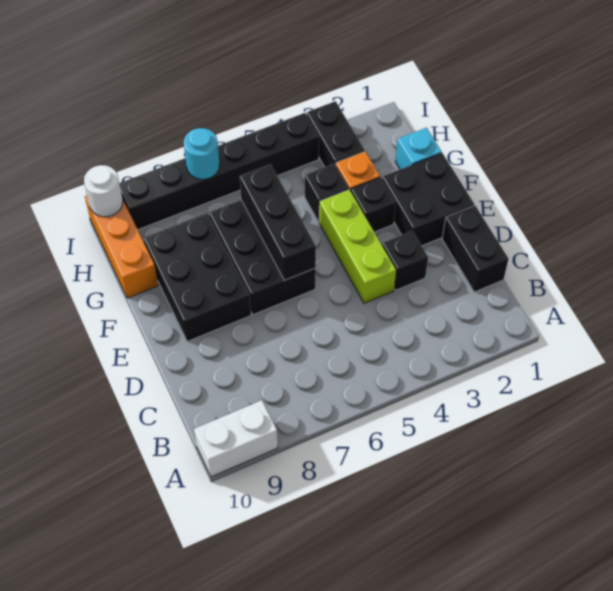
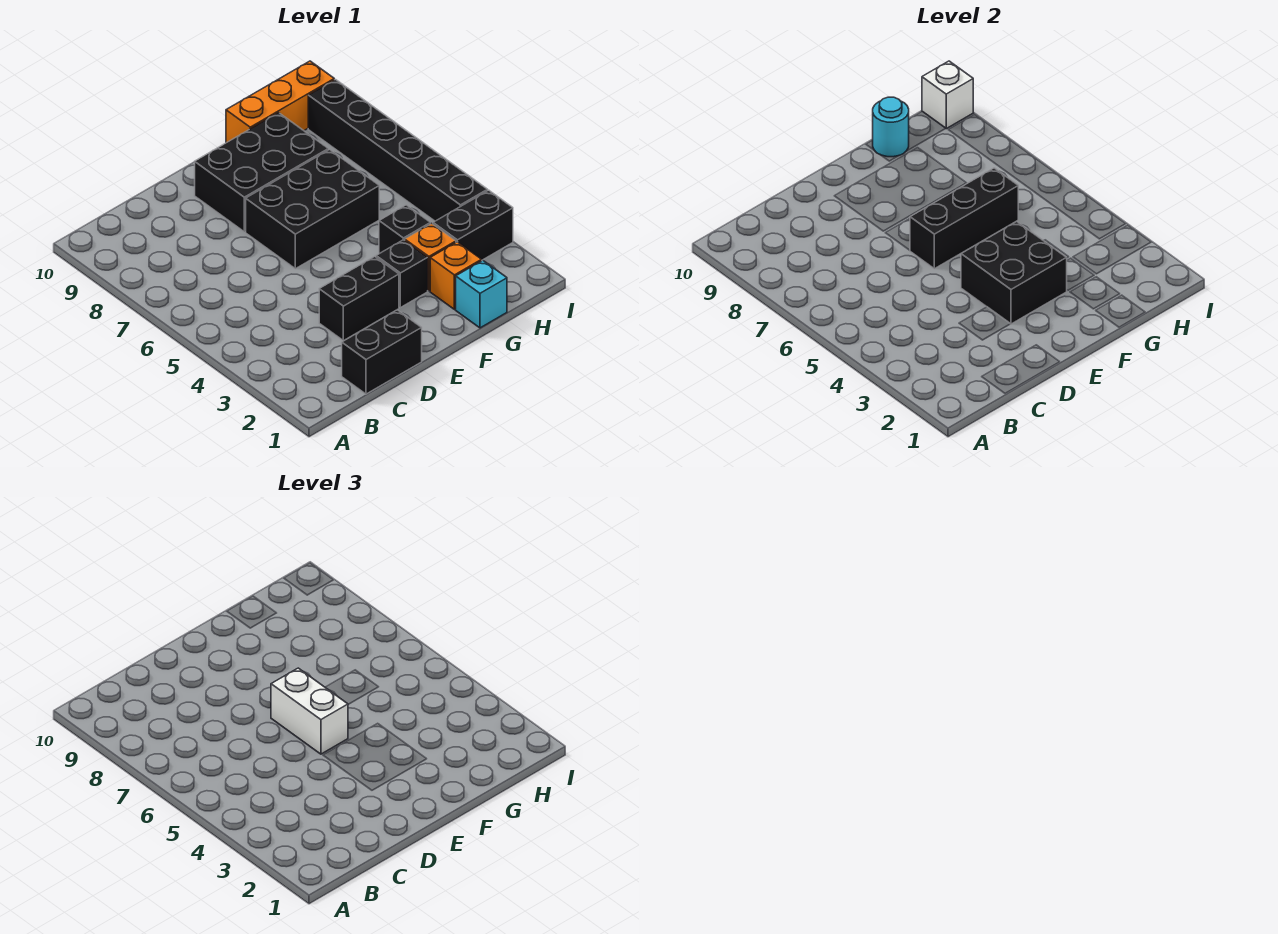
white 1x2 brick [194,400,278,477] -> white 1x2 brick moved to [271,668,348,754]
black 1x1 brick [382,231,428,290] -> black 1x2 brick [319,257,399,341]
lime 1x3 brick [319,190,396,303] -> none
black 2x2 brick [382,153,474,246] -> black 2x2 brick moved to [961,221,1067,324]
none -> orange 1x1 brick [430,242,482,309]
cyan 1x1 round brick [184,128,220,179] -> cyan 1x1 round brick moved to [873,97,909,157]
white 1x1 round brick [84,165,123,217] -> white 1x1 brick [922,61,973,129]

